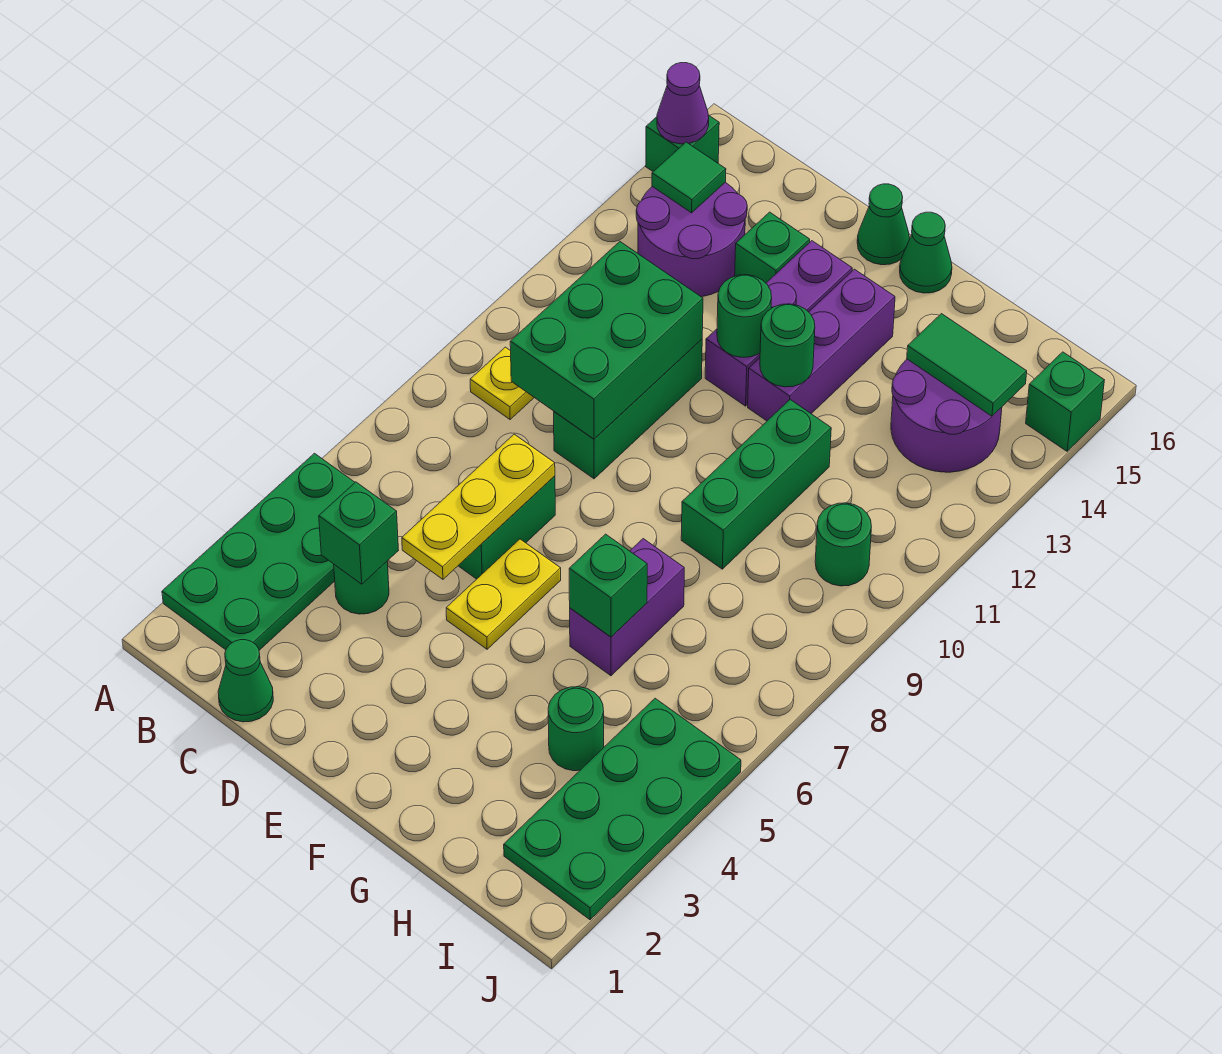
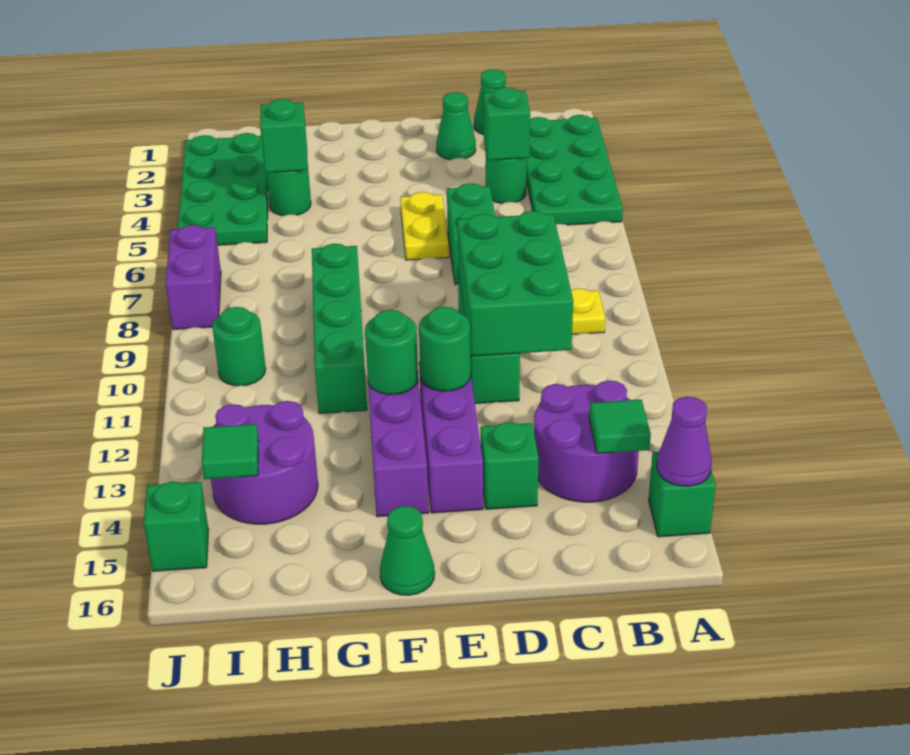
yellow 1x3 plate [402,434,555,579] -> none
green 1x1 cone [857,184,909,265] -> green 1x1 cone moved to [436,92,476,160]
purple 1x2 brick [570,539,684,676] -> purple 1x2 brick moved to [166,225,221,329]
green 1x1 brick [569,534,647,637] -> green 1x1 brick moved to [260,99,308,173]
green 1x3 brick [681,400,831,569] -> green 1x4 brick [312,244,367,413]
green 1x2 tile [907,314,1027,416] -> green 1x1 tile [202,424,259,479]

